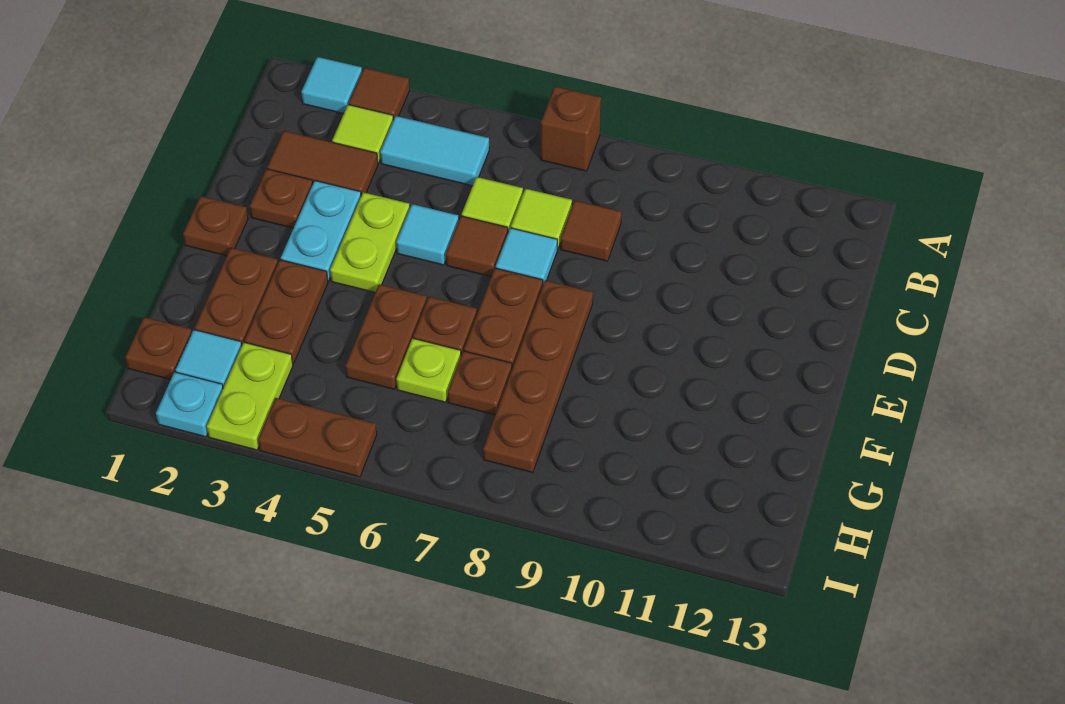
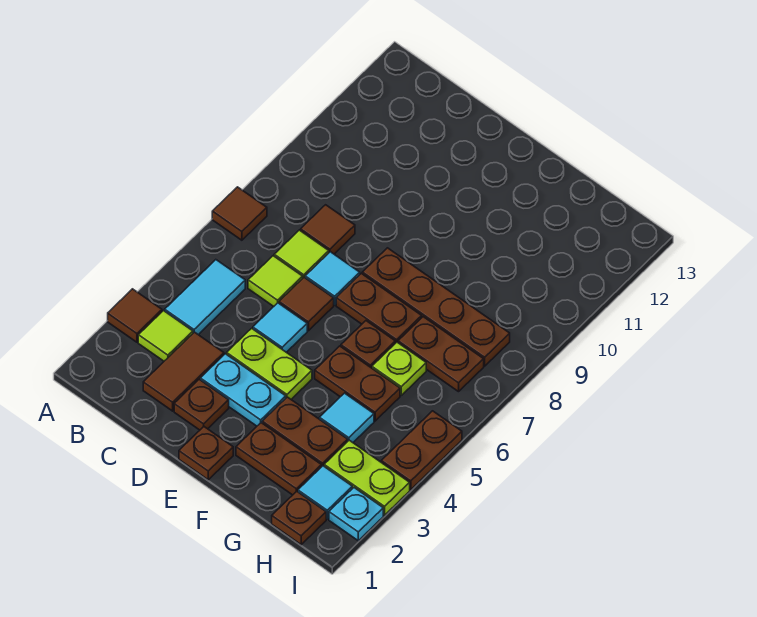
cyan 1x1 tile [301,57,362,114] -> cyan 1x1 tile moved to [319,393,374,442]
brown 1x1 brick [541,86,601,171] -> brown 1x1 tile [212,187,267,240]
brown 1x1 plate [448,351,512,415] -> brown 1x2 plate [398,317,484,392]

